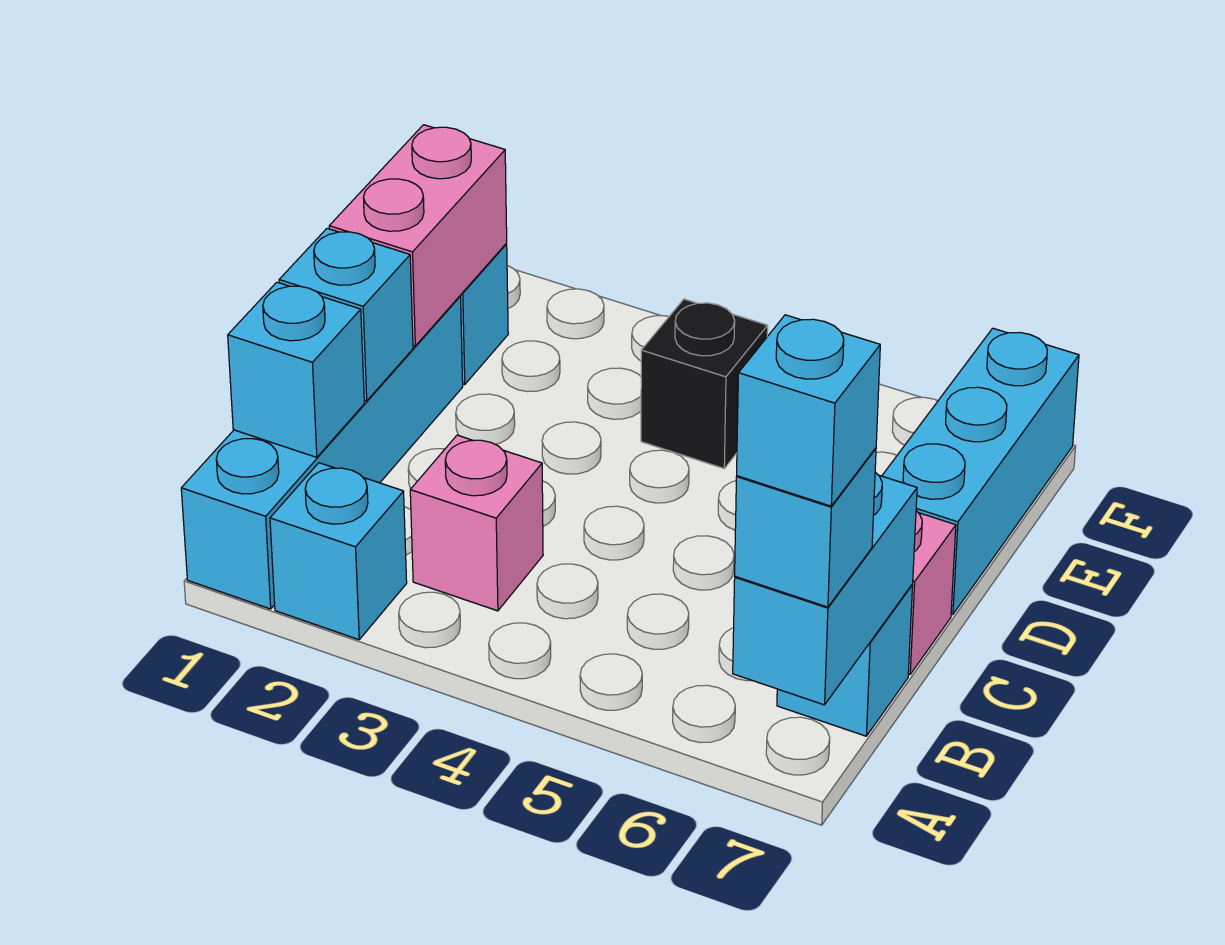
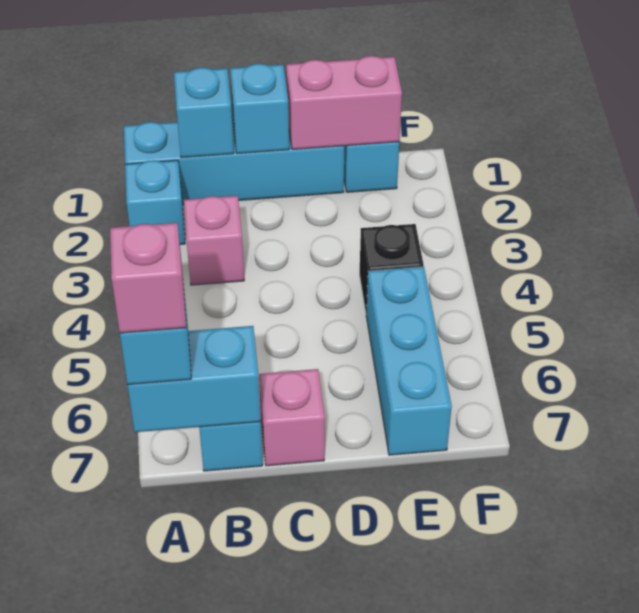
cyan 1x1 brick [737,315,880,506] -> pink 1x1 brick [110,223,186,333]
cyan 1x3 brick [882,328,1079,615] -> cyan 1x3 brick turned to [366,267,452,455]

